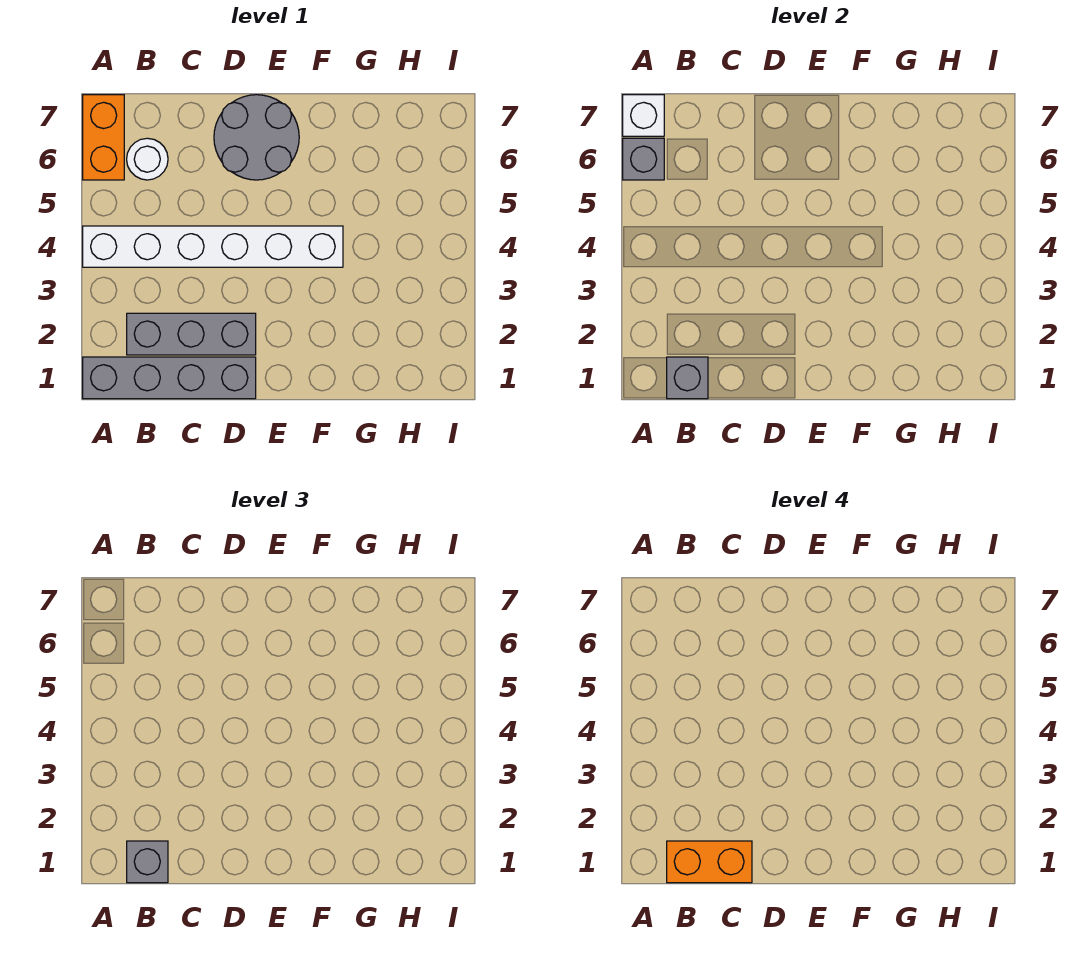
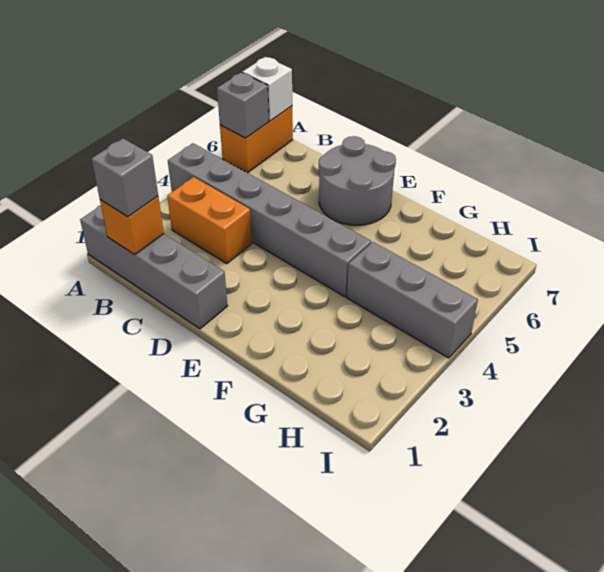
white 1x6 brick [83,226,343,267] -> grey 1x6 brick [168,143,371,297]
grey 1x1 brick [667,357,708,399] -> orange 1x1 brick [100,196,164,254]
orange 1x2 brick [667,841,752,883] -> orange 1x2 brick moved to [167,177,252,263]
grey 1x3 brick [127,313,256,355] -> grey 1x3 brick moved to [347,242,478,358]
white 1x1 round brick [127,138,168,180] -> none

